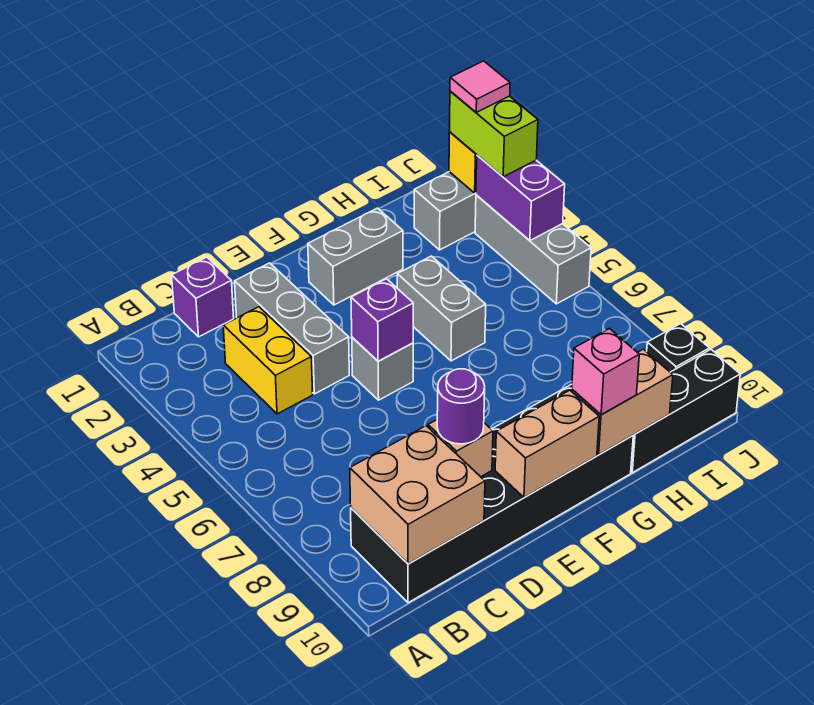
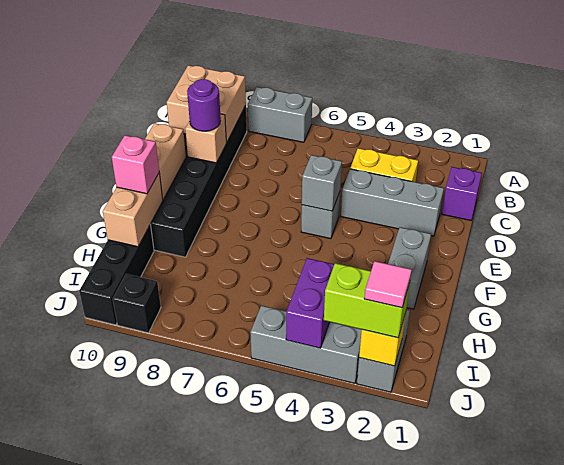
purple 1x1 brick [351,279,413,361] -> grey 1x1 brick [302,155,342,211]
grey 1x2 brick [397,256,486,361] -> grey 1x2 brick moved to [248,87,312,142]
purple 1x2 brick [476,155,565,240] -> purple 1x2 brick turned to [286,258,334,348]

